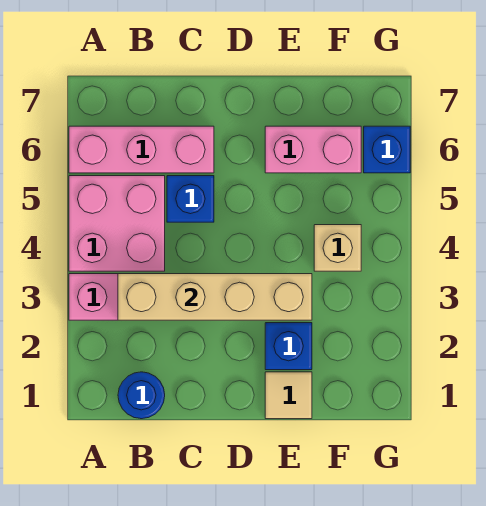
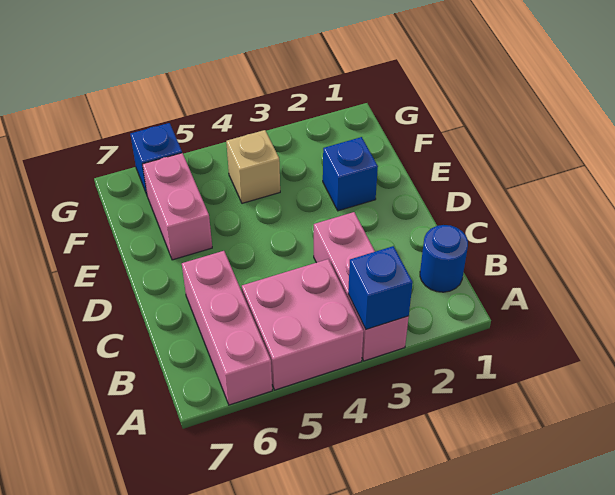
tan 1x4 brick [118,274,312,320] -> none
blue 1x1 brick [167,176,214,222] -> blue 1x1 brick moved to [348,246,413,329]
tan 1x1 tile [265,372,312,419] -> none

